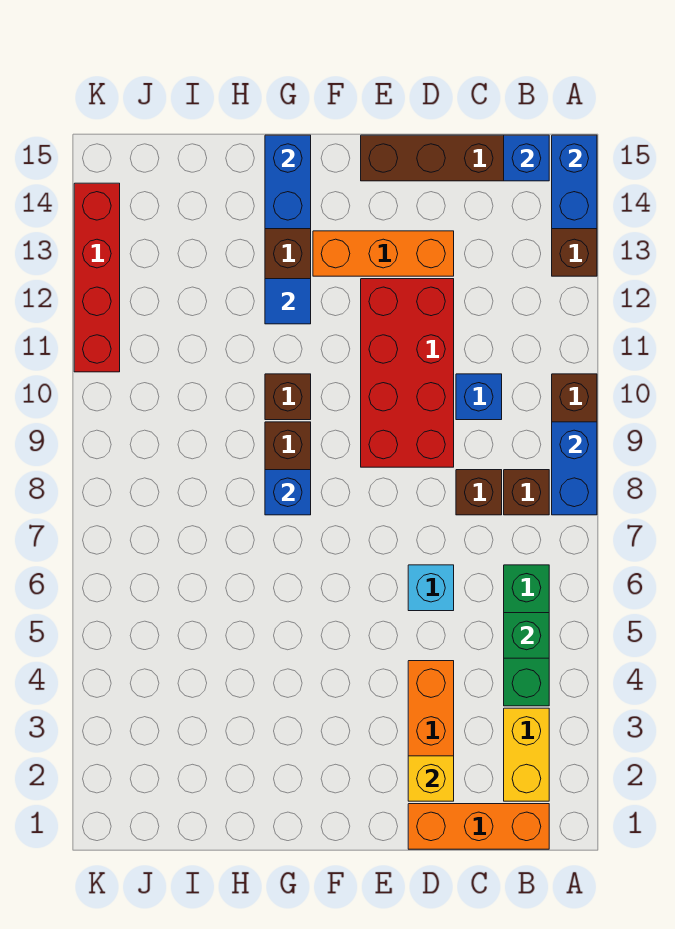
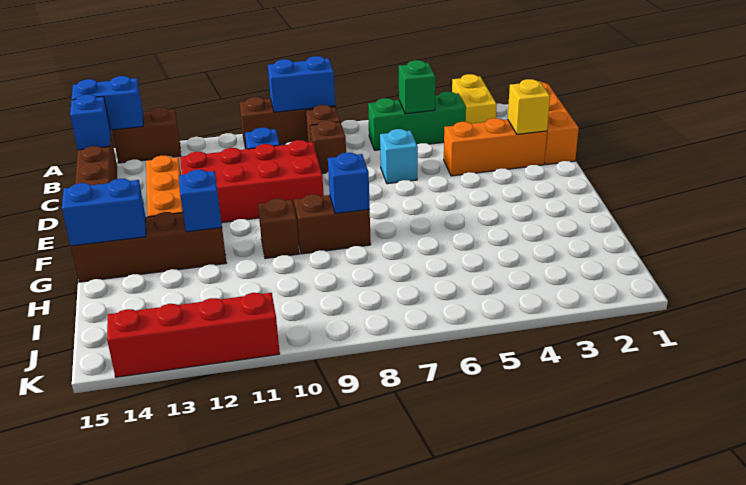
yellow 1x2 brick [504,708,549,801] -> yellow 1x2 brick turned to [452,74,497,124]
blue 1x1 tile [265,279,311,324] -> blue 1x1 brick [179,170,222,232]

